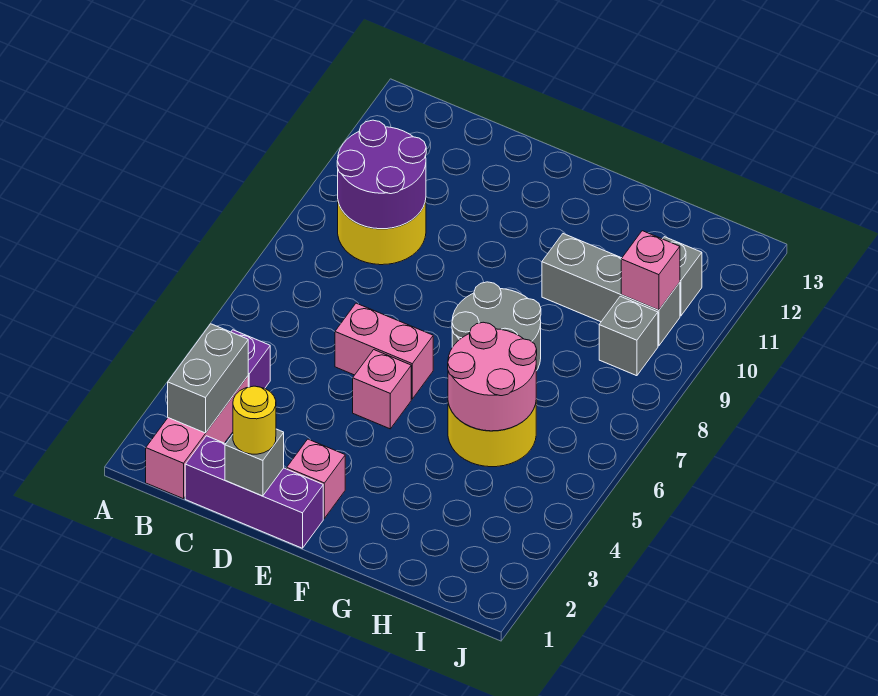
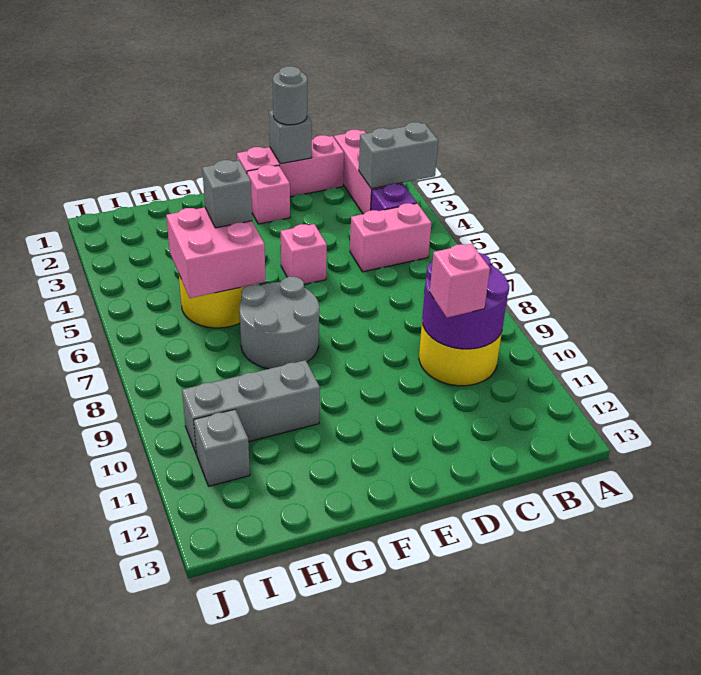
grey 1x2 brick [168,324,248,433] -> grey 1x2 brick turned to [359,122,438,189]
purple 1x3 brick [185,436,323,548] -> pink 1x3 brick [237,135,344,197]
yellow 1x1 round brick [233,386,276,454] -> grey 1x1 round brick [273,66,307,125]
pink 1x2 brick [335,303,433,399] -> pink 1x2 brick moved to [350,203,431,272]
pink 2x2 round brick [448,322,537,431] -> pink 2x2 brick [166,207,266,298]
grey 1x1 brick [599,296,658,376] -> grey 1x1 brick moved to [202,160,252,228]
pink 1x1 brick [621,231,680,310] -> pink 1x1 brick moved to [430,244,490,318]

